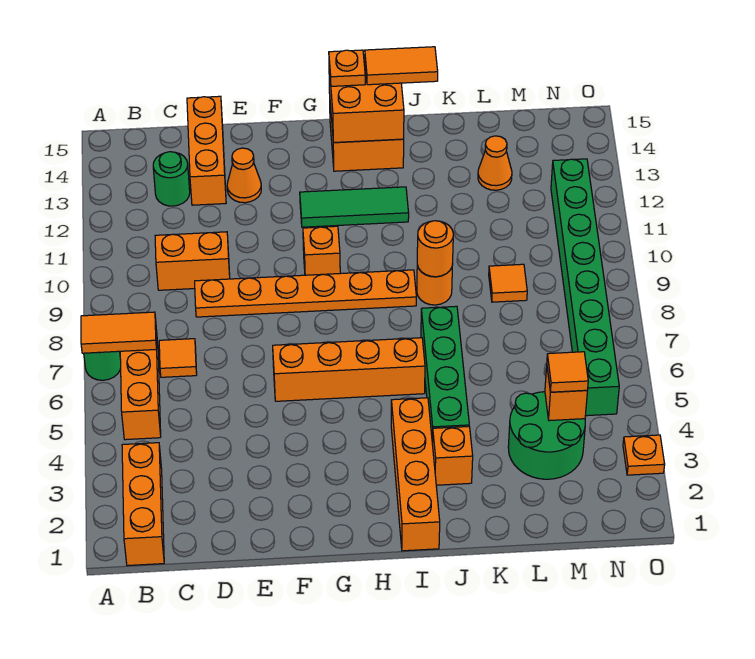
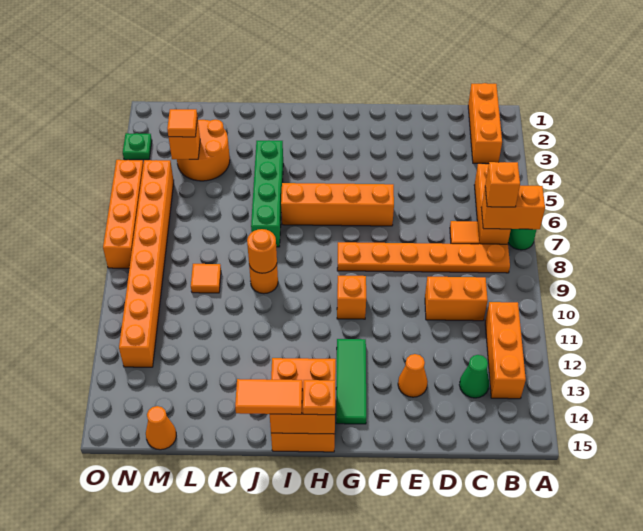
orange 1x2 tile [81,312,157,353] -> orange 1x2 brick [481,186,545,229]
green 1x1 round brick [153,152,190,206] -> green 1x1 cone [459,355,489,398]
orange 1x6 plate [195,270,416,317] -> orange 1x6 plate moved to [337,242,510,273]
orange 1x3 brick [187,96,226,205] -> orange 1x3 brick moved to [485,302,526,399]
green 1x3 tile [300,187,409,227] -> green 1x3 tile turned to [336,339,366,424]
orange 1x4 brick [391,398,440,551] -> orange 1x4 brick moved to [103,160,143,268]
orange 1x1 brick [432,426,473,485] -> orange 1x1 brick moved to [485,162,520,207]
green 2x2 round brick [508,392,585,479] -> orange 2x2 round brick [177,119,230,181]
orange 1x1 cone [478,136,512,190] -> orange 1x1 cone moved to [146,406,176,450]
green 1x8 brick [551,159,619,416] -> orange 1x8 brick [119,160,174,367]
orange 1x1 plate [623,435,665,475] -> green 1x1 plate [123,133,152,160]

